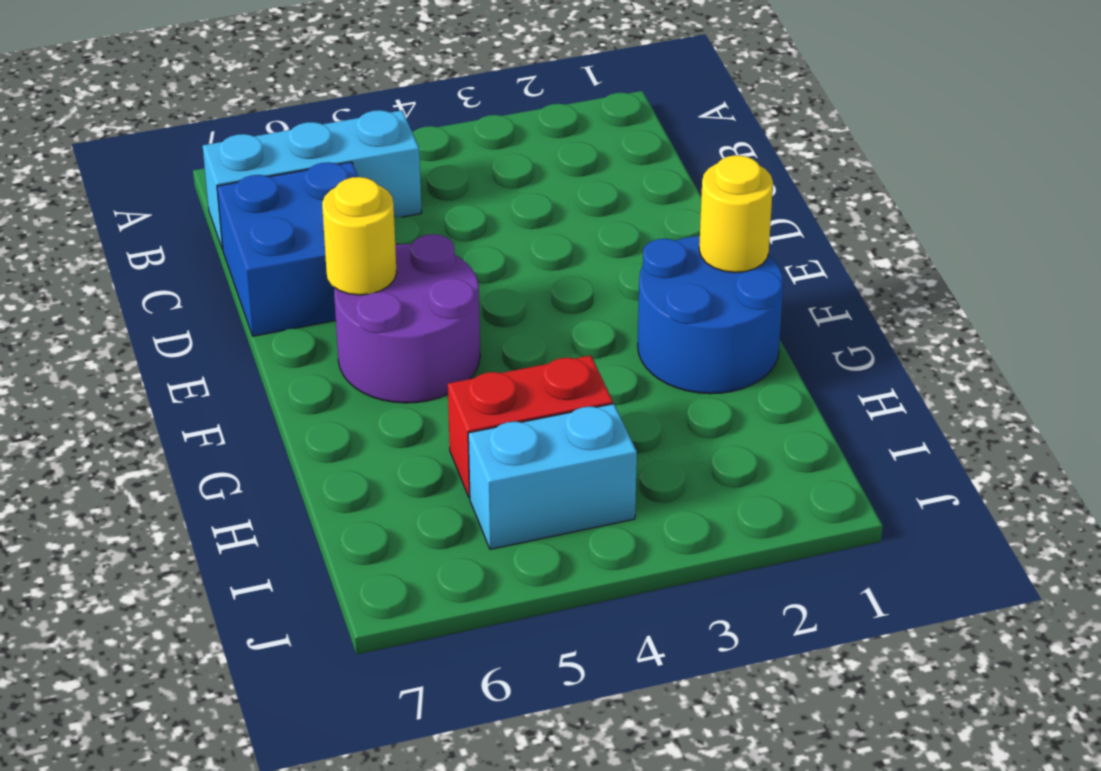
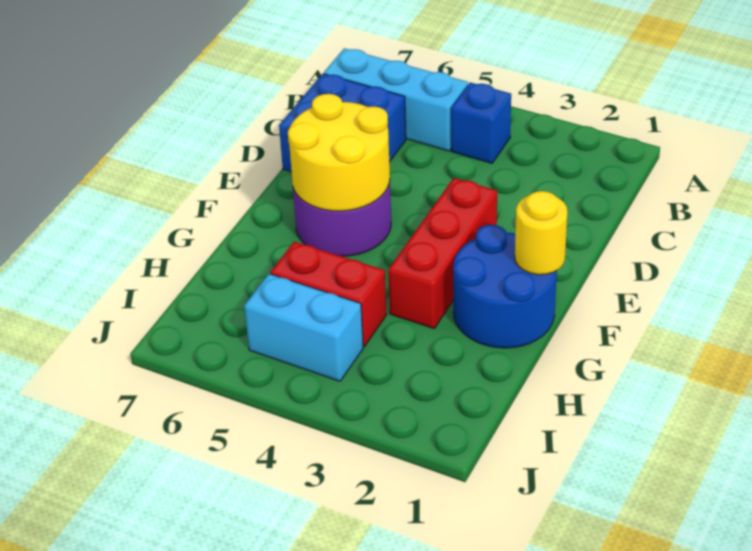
none -> blue 1x1 brick [451,82,511,163]
none -> red 1x3 brick [388,178,497,328]
yellow 1x1 round brick [322,177,397,295] -> yellow 2x2 round brick [288,94,390,211]

